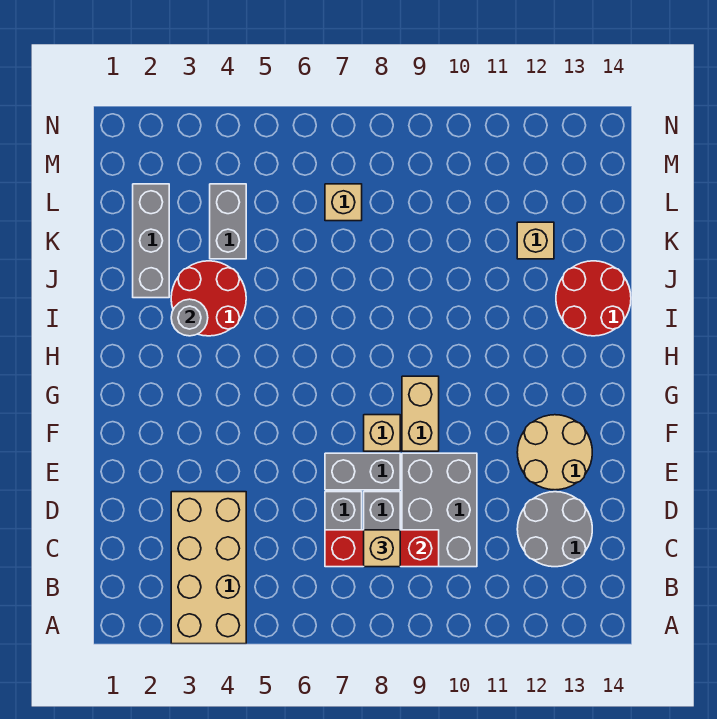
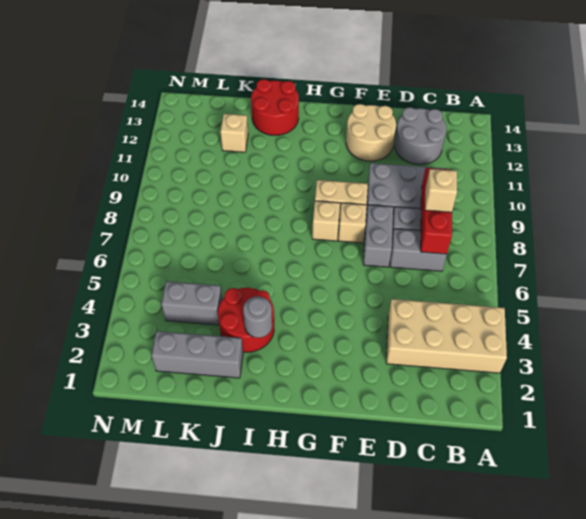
tan 1x1 brick [325,184,362,221] -> tan 1x1 brick moved to [312,201,340,241]

